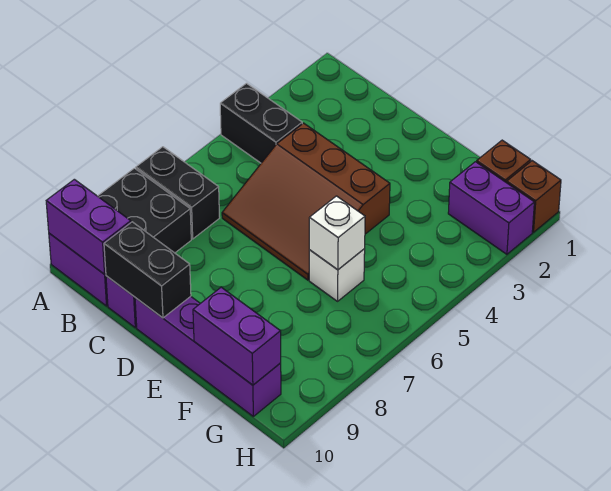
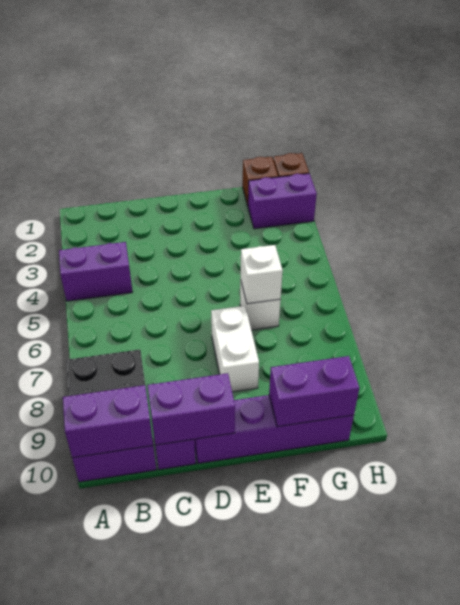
black 1x2 brick [220,83,302,163] -> purple 1x2 brick [59,242,133,301]
black 1x2 brick [136,147,220,239] -> none
brown 3x3 slope [222,123,390,280] -> none
black 1x2 brick [104,222,191,318] -> purple 1x2 brick [147,373,235,445]
none -> white 1x2 brick [211,306,259,392]

